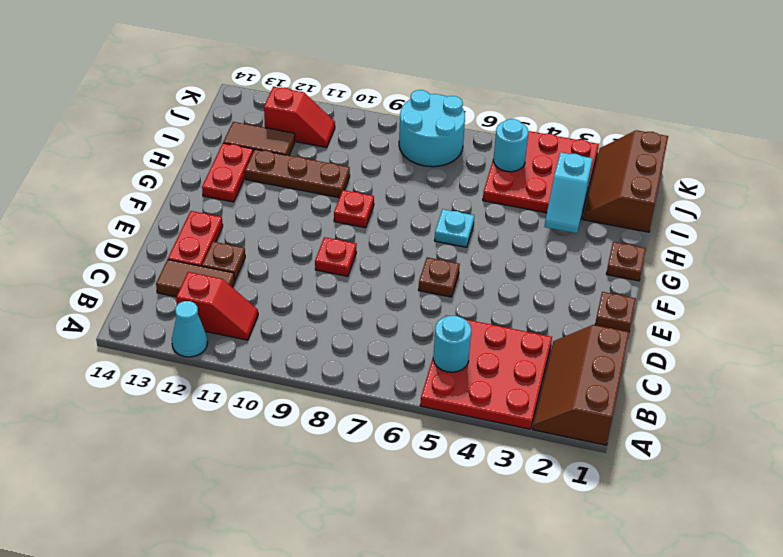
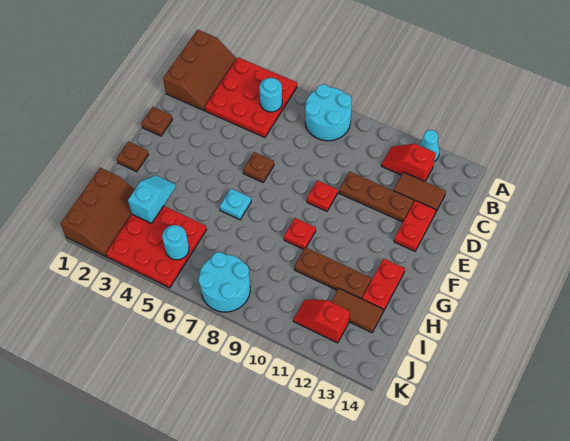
none -> cyan 2x2 round brick [305,84,352,141]
brown 1x1 plate [202,242,245,280] -> brown 1x3 plate [339,171,414,222]

